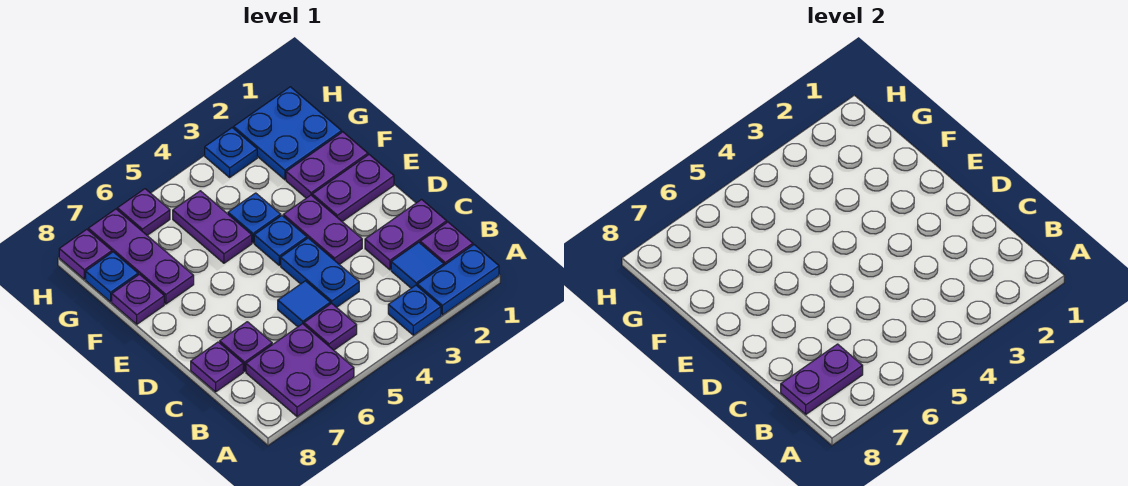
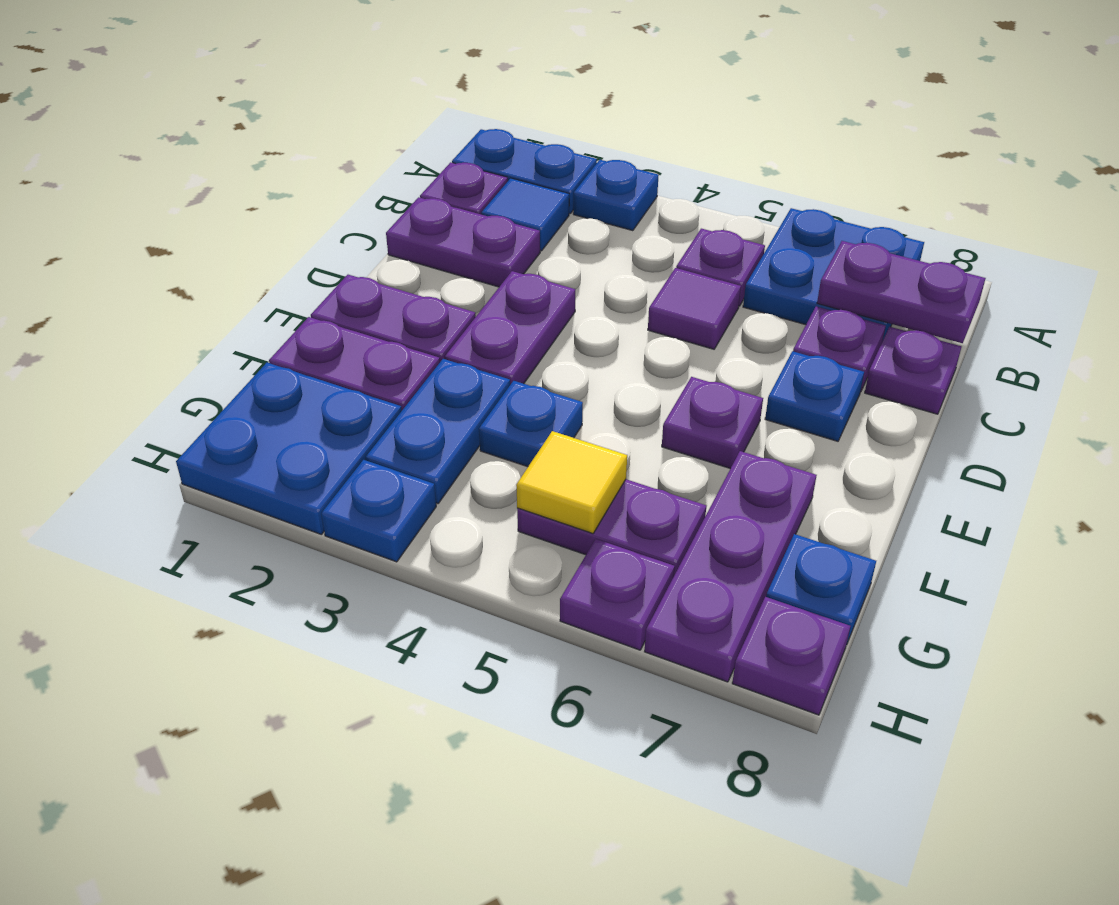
purple 2x2 plate [246,324,354,417] -> blue 2x2 plate [743,208,924,339]
blue 1x2 plate [281,238,359,307] -> blue 1x2 plate moved to [366,359,510,504]
blue 1x1 tile [278,281,330,327] -> purple 1x1 tile [648,268,741,349]
blue 1x1 plate [254,216,307,265] -> blue 1x1 plate moved to [765,351,864,441]
purple 1x2 plate [173,191,252,263] -> purple 1x2 plate turned to [517,479,706,575]
purple 1x1 plate [112,274,164,324] -> purple 1x1 plate moved to [662,377,763,469]
none -> yellow 1x1 tile [516,431,627,534]

